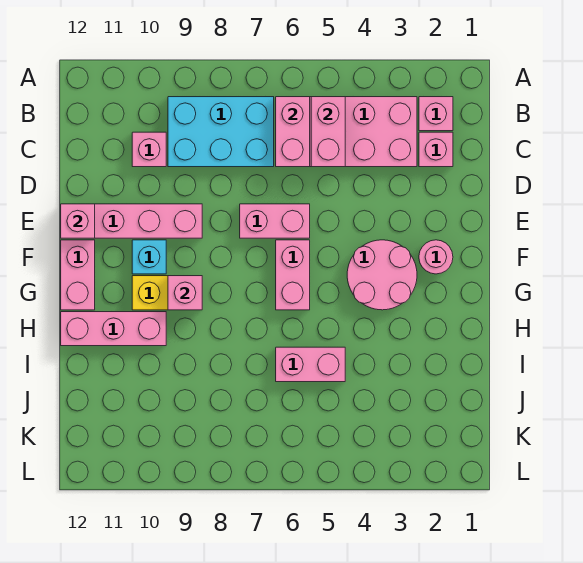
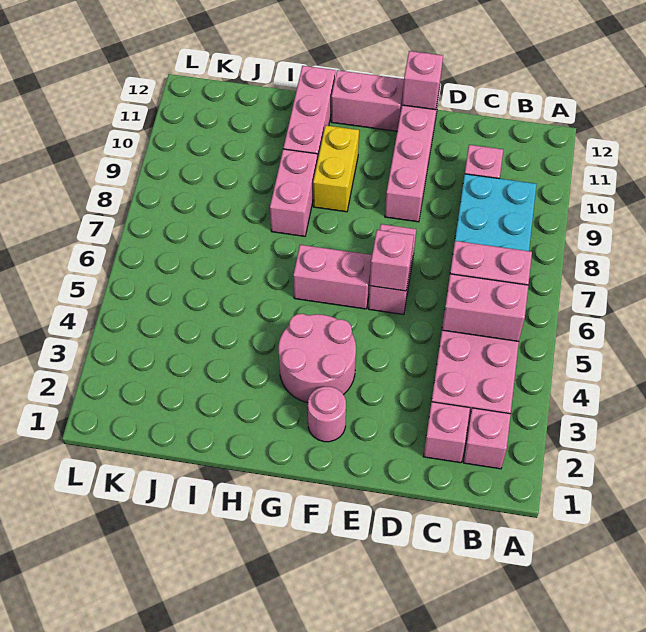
cyan 1x1 brick [132,240,166,274] -> none
pink 1x1 brick [168,276,202,310] -> pink 1x1 brick moved to [370,230,414,291]
pink 1x2 brick [276,347,345,382] -> pink 1x2 brick moved to [270,149,317,236]

